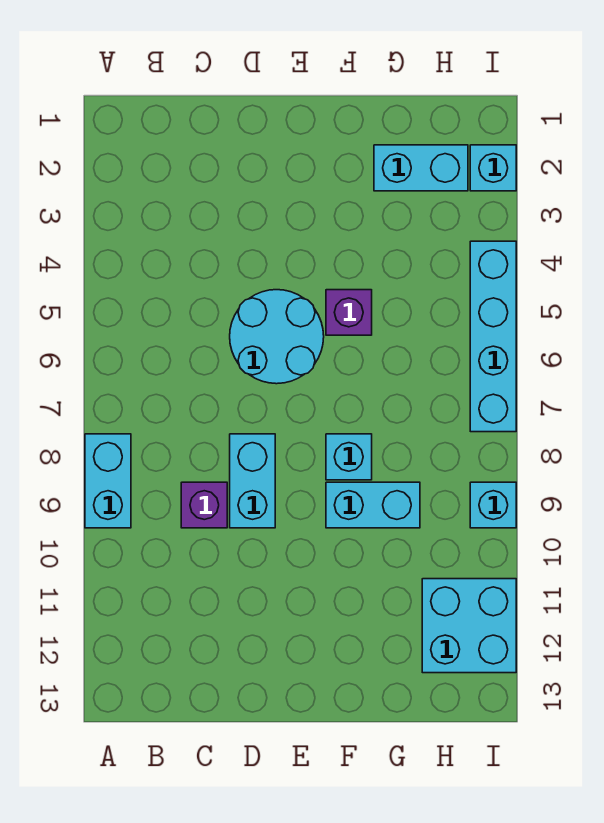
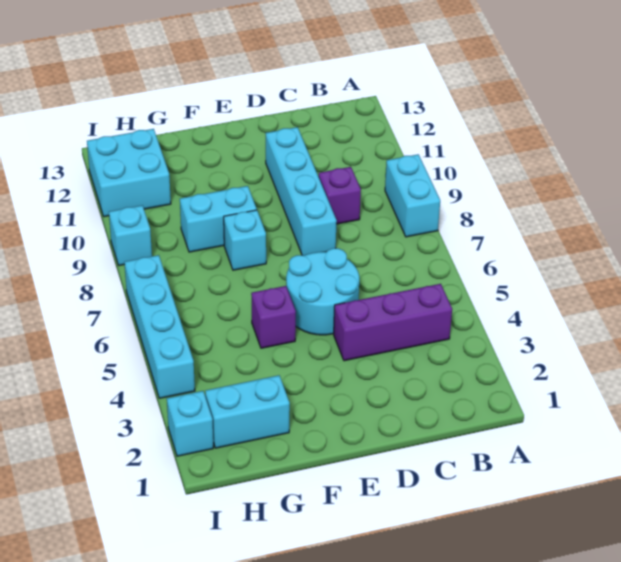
none -> purple 1x3 brick [334,284,452,361]
cyan 1x2 brick [230,434,275,528] -> cyan 1x4 brick [266,127,337,256]

